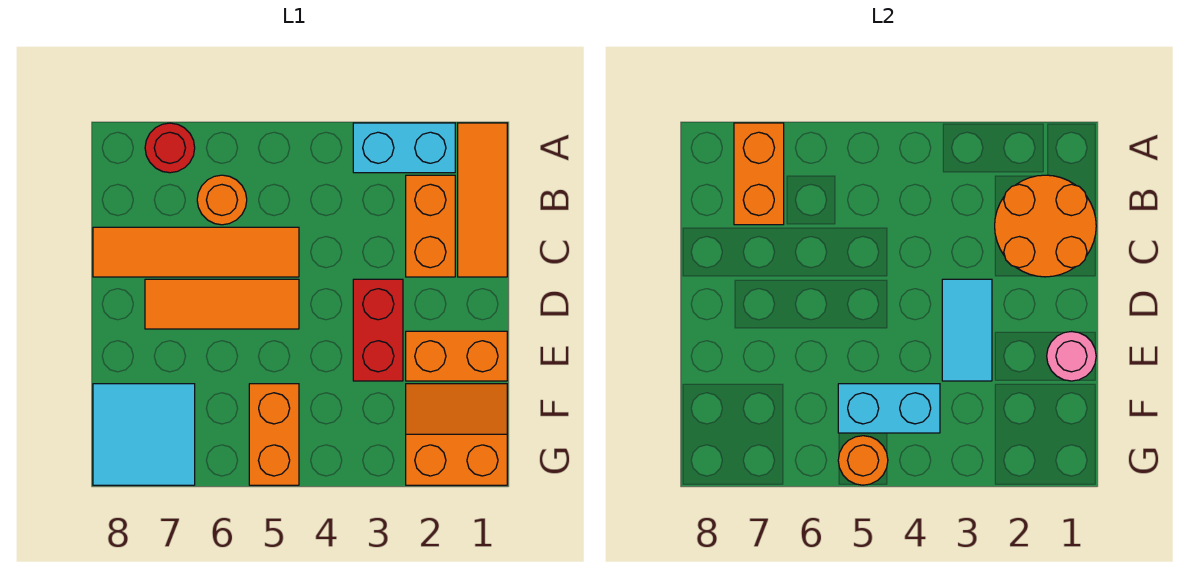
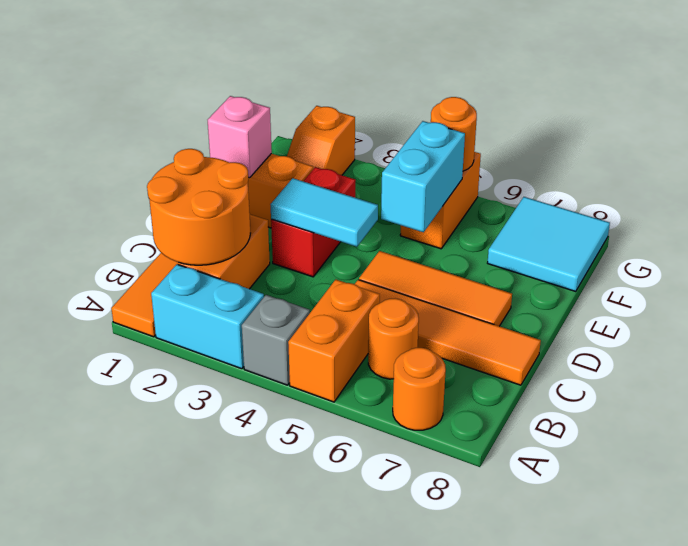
none -> grey 1x1 brick [242,295,310,385]
red 1x1 round brick [145,123,195,173] -> orange 1x1 round brick [393,348,446,430]
orange 1x2 brick [734,123,784,225] -> orange 1x2 brick moved to [288,280,380,402]
cyan 1x2 tile [942,279,992,381] -> cyan 1x2 tile turned to [271,178,378,247]
pink 1x1 round brick [1047,332,1096,381] -> pink 1x1 brick [208,96,272,178]
orange 2x2 slope [406,384,507,485] -> orange 1x2 slope [287,106,355,175]
cyan 1x2 brick [838,384,940,433] -> cyan 1x2 brick turned to [381,121,465,232]

